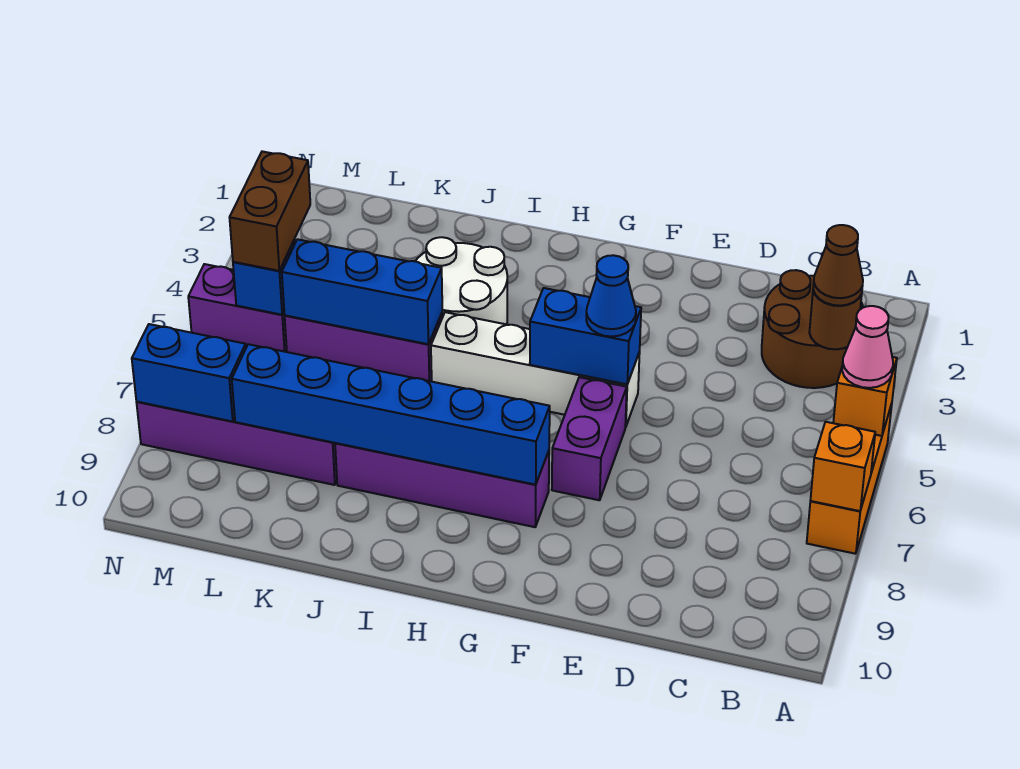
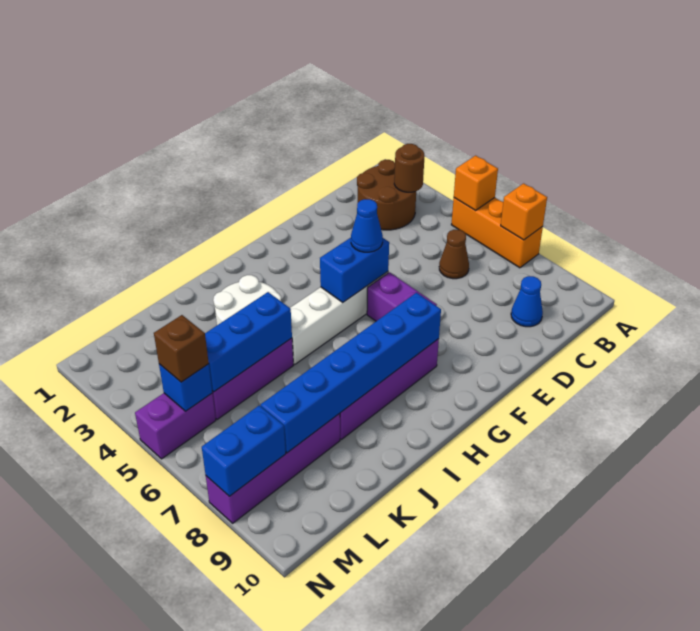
pink 1x1 cone [842,306,893,388] -> none
brown 1x1 cone [813,225,863,306] -> brown 1x1 cone moved to [439,230,469,279]
none -> blue 1x1 cone [511,276,543,327]
brown 1x2 brick [230,151,310,271] -> brown 1x1 brick [154,315,209,382]

